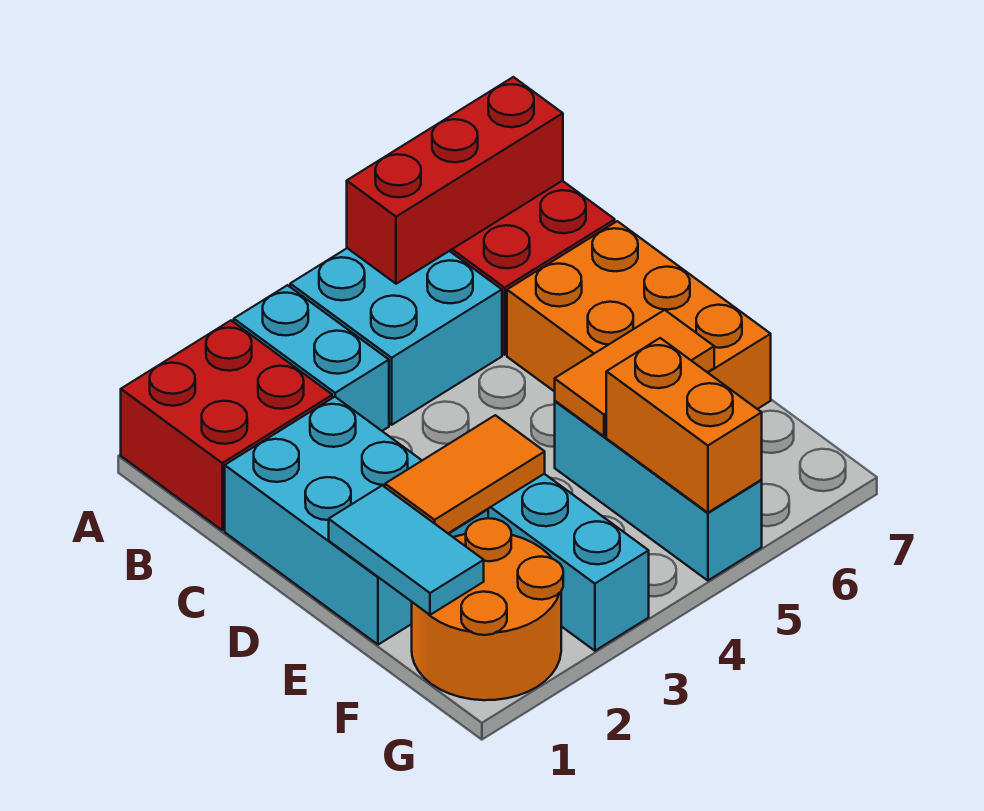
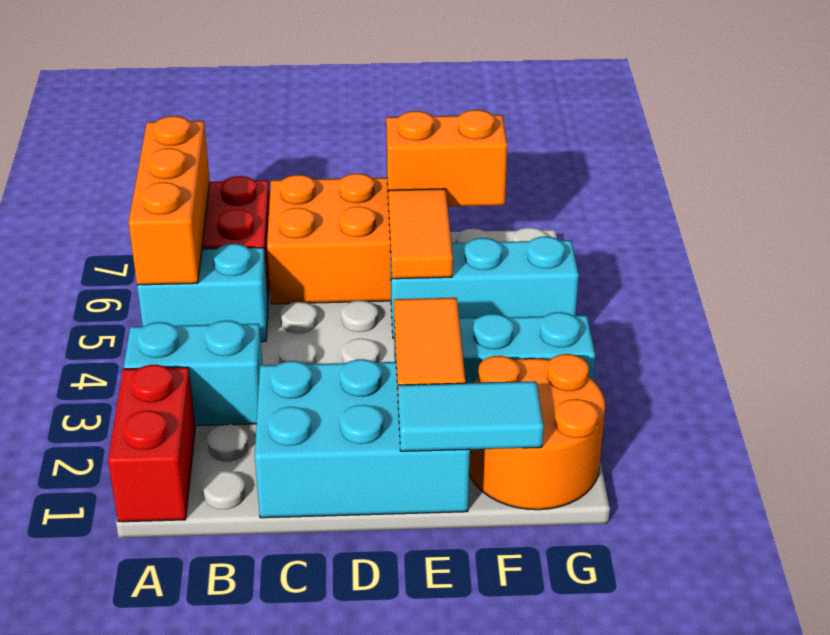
red 2x2 brick [121,321,332,530] -> red 1x2 brick [108,365,195,522]
cyan 2x2 brick [290,248,502,425] -> cyan 1x2 brick [137,244,268,342]
red 1x3 brick [347,77,563,284] -> orange 1x3 brick [129,116,210,285]
orange 1x2 brick [606,338,762,513] -> orange 1x2 brick moved to [386,110,507,207]

